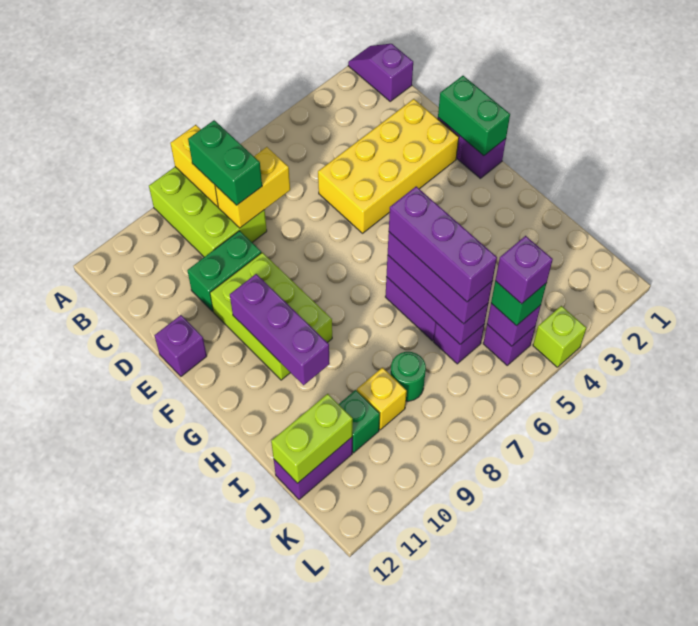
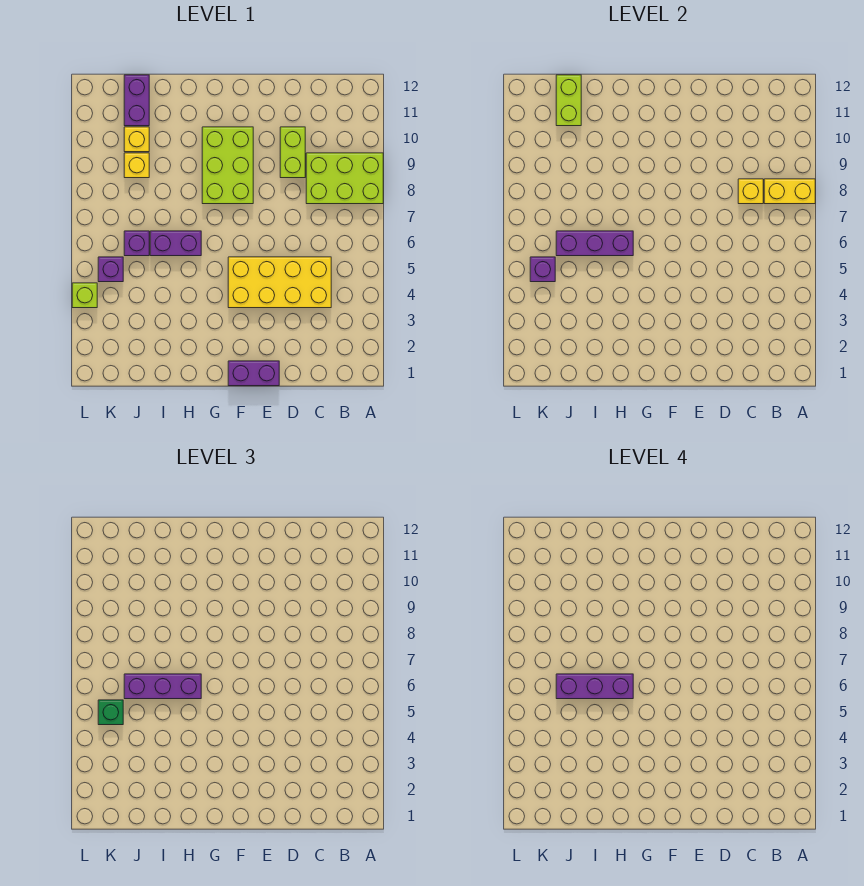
purple 1x2 slope [348,44,413,101] -> none
green 1x2 brick [188,120,262,205] -> none
yellow 1x2 brick [215,147,290,228] -> yellow 1x1 brick [738,179,763,204]
yellow 2x4 brick [318,99,459,233] -> yellow 2x4 brick turned to [228,257,331,308]
green 1x2 brick [187,231,261,311] -> lime 1x2 brick [280,127,305,178]
green 1x2 brick [438,76,510,156] -> none
lime 2x3 brick [210,252,332,380] -> lime 2x3 brick turned to [202,127,253,204]
purple 1x1 brick [154,315,207,376] -> none
purple 1x3 brick [230,274,330,385] -> none
green 1x1 round brick [391,352,426,401] -> none
green 1x1 brick [339,390,380,453] -> yellow 1x1 brick [124,127,149,152]
purple 1x1 brick [495,236,553,304] -> none

